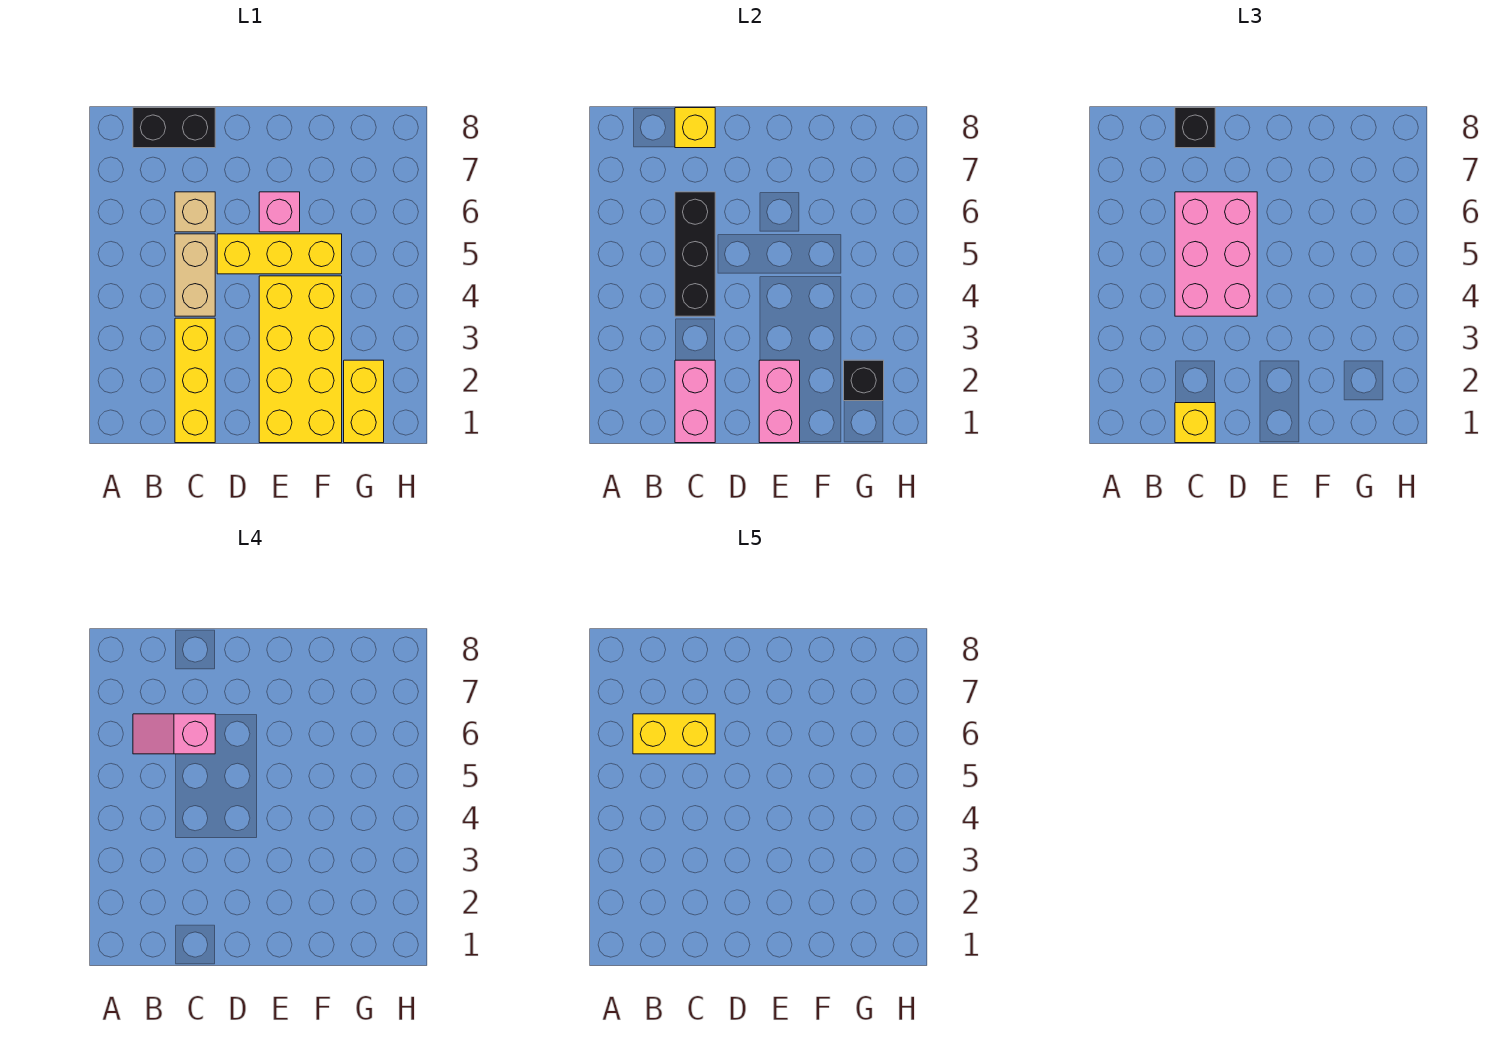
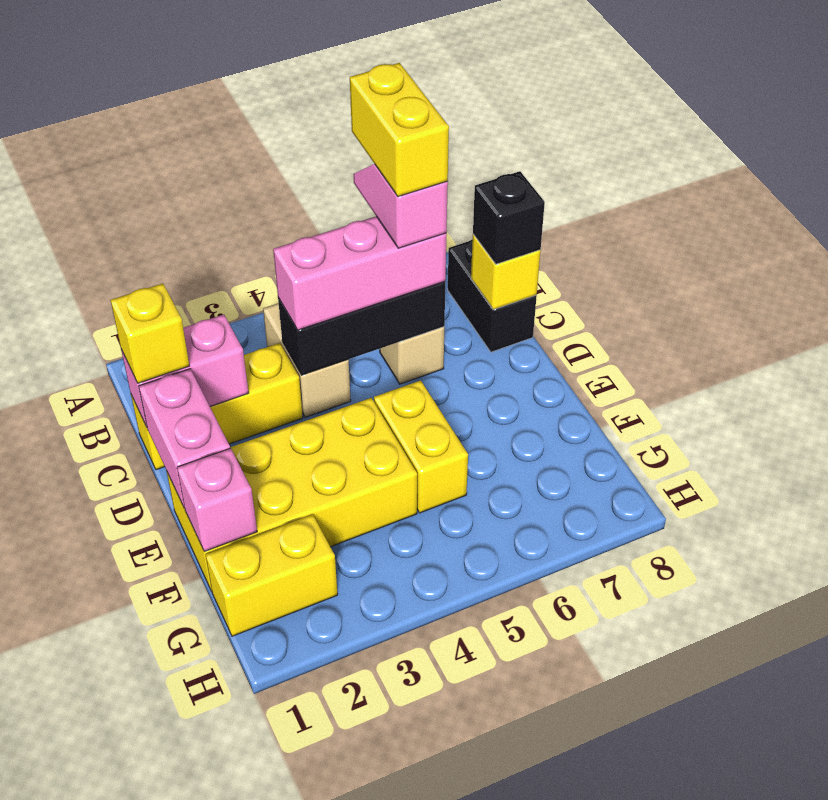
tan 1x2 brick [175,234,215,316] -> tan 1x2 brick turned to [263,303,351,417]
pink 2x3 brick [1175,192,1257,316] -> pink 1x3 brick [273,216,447,330]
yellow 1x3 brick [217,234,342,274] -> yellow 1x2 brick [374,380,468,513]
pink 1x2 brick [759,360,800,443] -> pink 1x2 brick turned to [139,369,230,508]
pink 1x1 brick [259,192,300,232] -> pink 1x1 brick moved to [177,448,257,551]
black 1x1 brick [844,360,884,401] -> none

